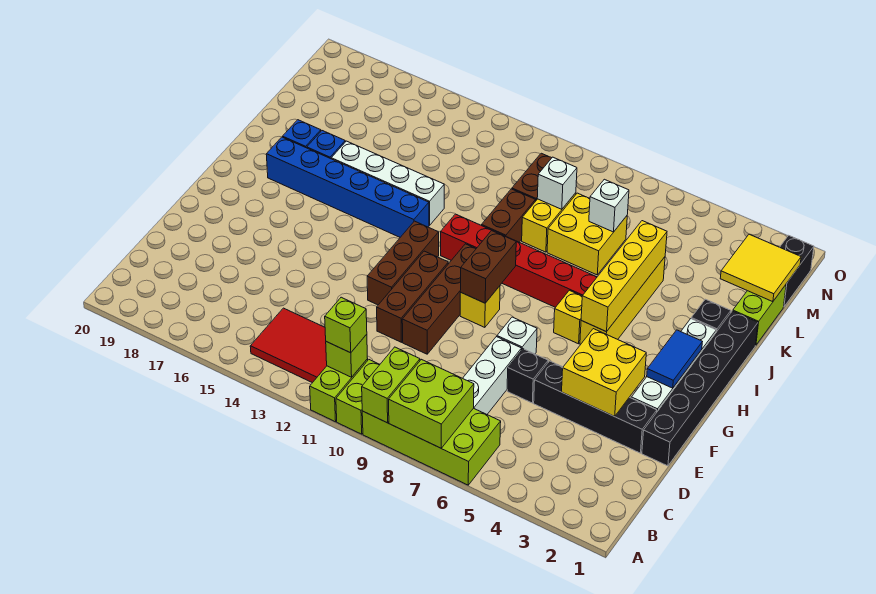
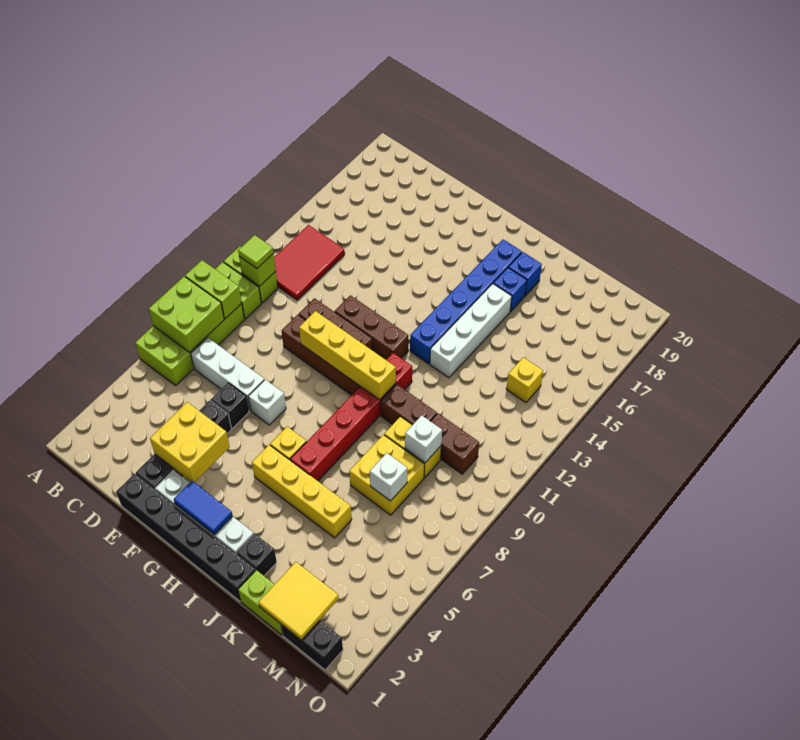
lime 1x1 brick [325,297,367,353] -> lime 1x1 tile [238,235,273,268]
yellow 1x1 brick [460,286,500,327] -> yellow 1x1 brick moved to [506,357,543,403]
brown 1x2 brick [460,231,516,303] -> none
yellow 1x4 brick [581,221,667,332] -> yellow 1x4 brick moved to [299,311,396,400]

